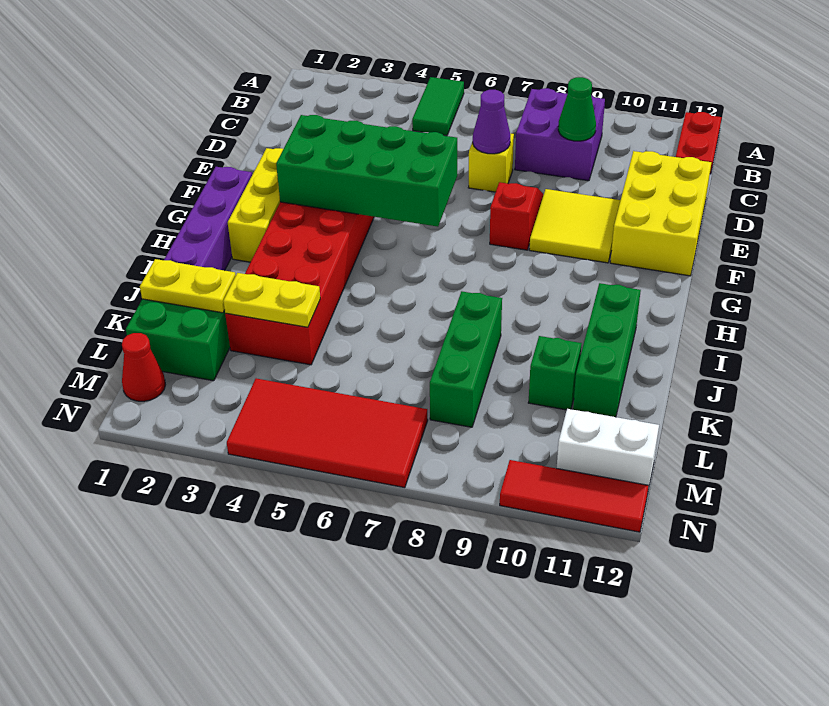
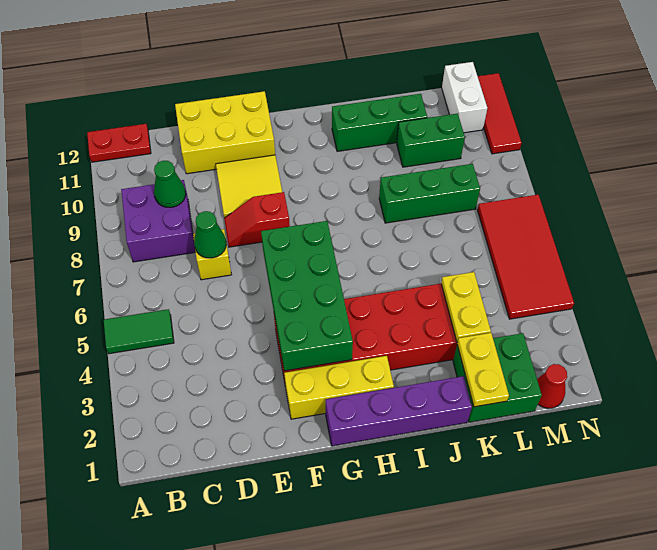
purple 1x1 cone [473,90,510,154] -> green 1x1 cone [194,211,226,258]
green 1x1 brick [528,336,582,410] -> green 1x2 brick [397,114,465,167]

